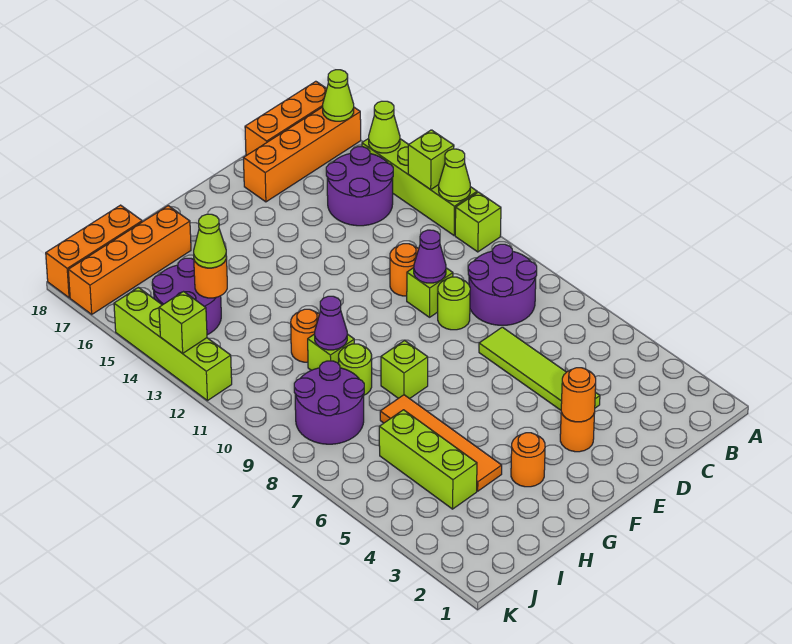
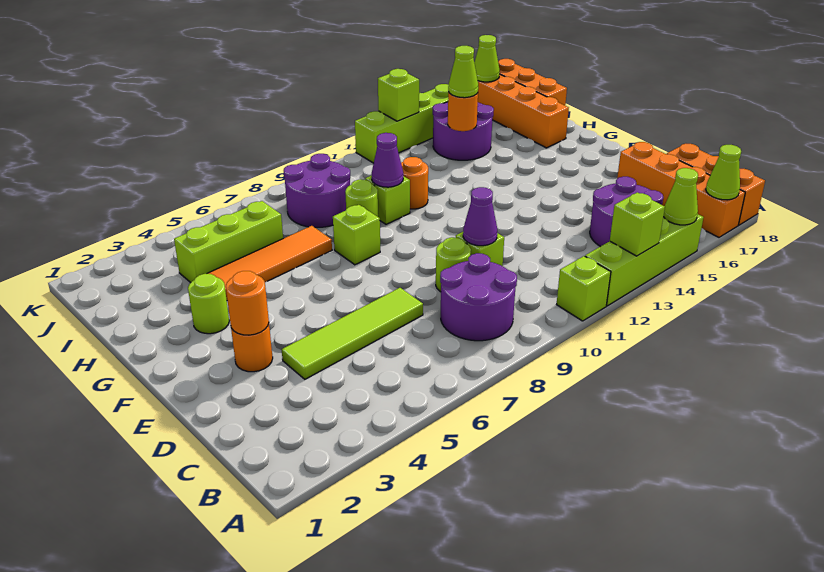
lime 1x1 cone [439,149,470,201] -> lime 1x1 cone moved to [474,35,500,82]
orange 1x1 round brick [390,244,419,296] -> none
orange 1x1 round brick [511,433,545,487] -> lime 1x1 round brick [188,274,229,334]

